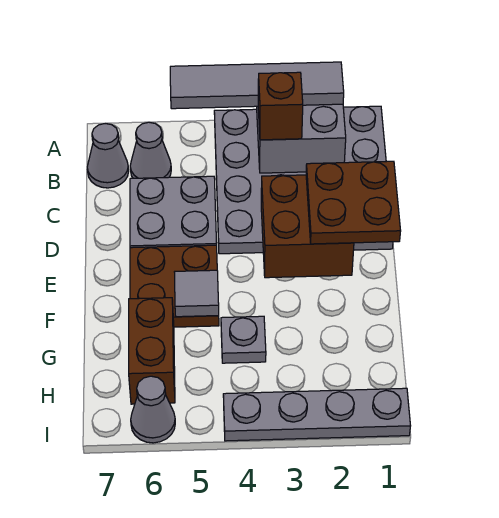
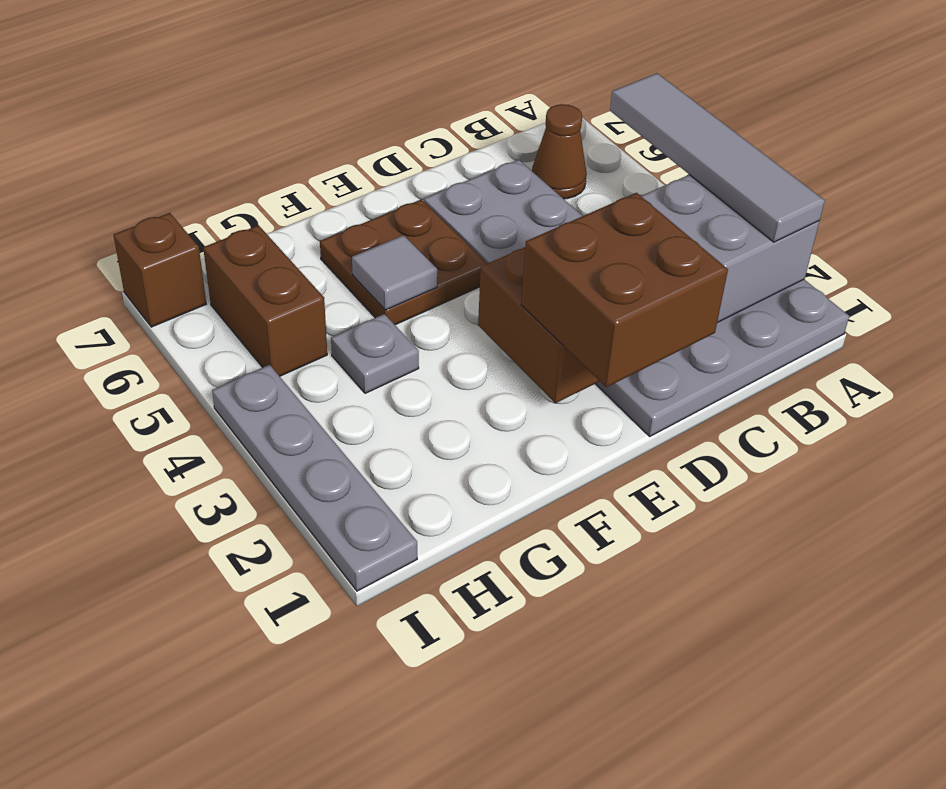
brown 1x1 brick [258,72,303,140] -> brown 1x1 brick moved to [113,213,206,327]
grey 1x1 cone [130,122,171,178] -> brown 1x1 cone [532,104,587,199]
grey 1x1 cone [87,123,129,188] -> none
brown 2x2 plate [306,161,401,244] -> brown 2x2 brick [521,193,728,387]
brown 1x2 brick [129,298,175,404] -> brown 1x2 brick turned to [203,225,327,376]
grey 1x1 cone [131,376,175,443] -> none

